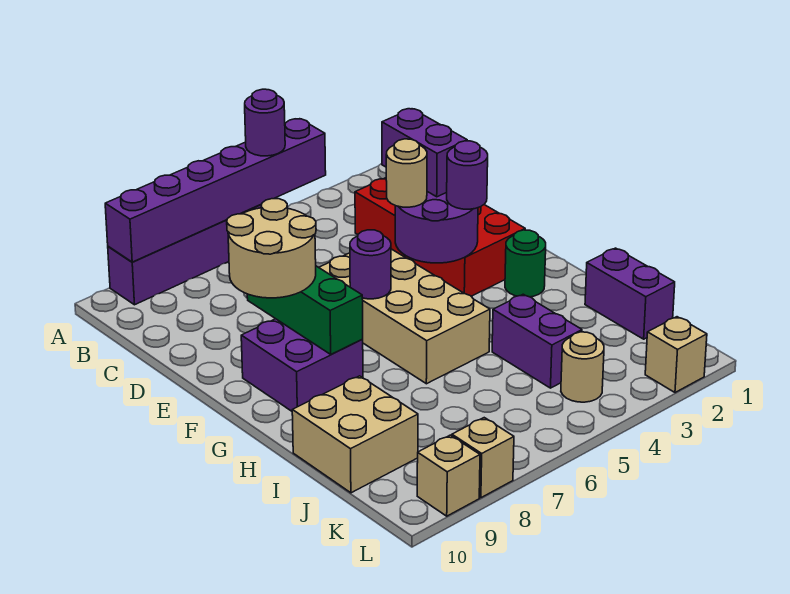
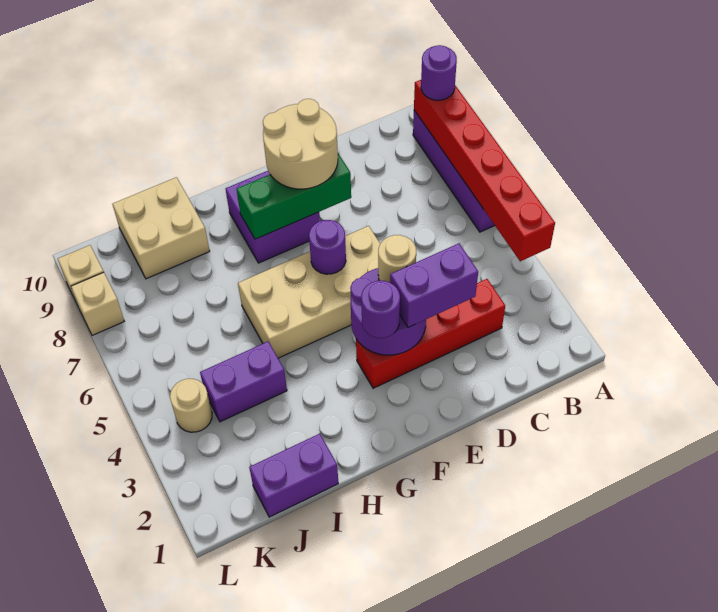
purple 1x6 brick [105,119,326,262] -> red 1x6 brick [414,80,555,261]
purple 1x1 round brick [245,89,285,156] -> purple 1x1 round brick moved to [421,45,457,100]
red 2x4 brick [355,178,525,296] -> red 1x4 brick [356,279,505,388]
green 1x1 round brick [505,230,546,297] -> none
tan 1x1 brick [645,317,707,393] -> none

